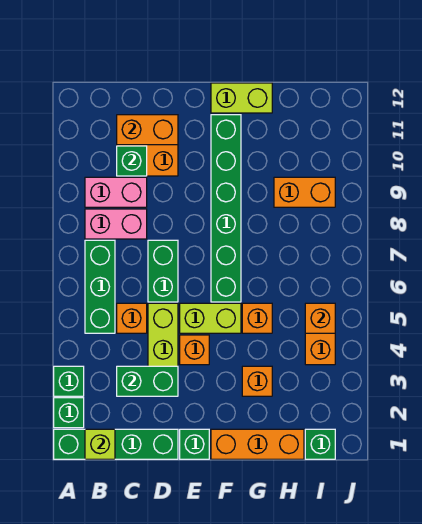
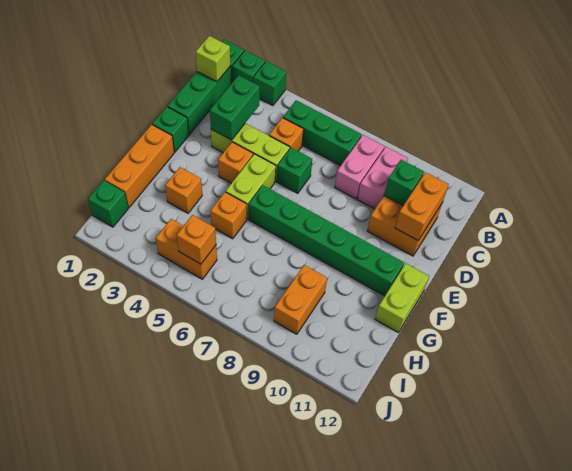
green 1x2 brick [148,240,178,302] -> green 1x1 brick [277,148,312,193]

